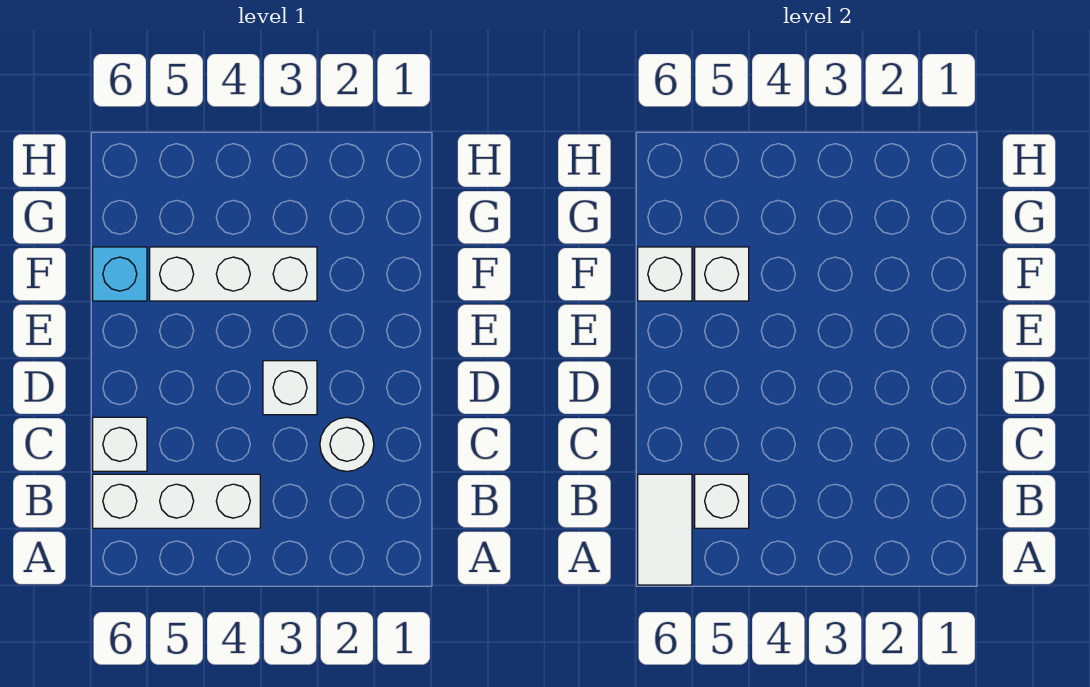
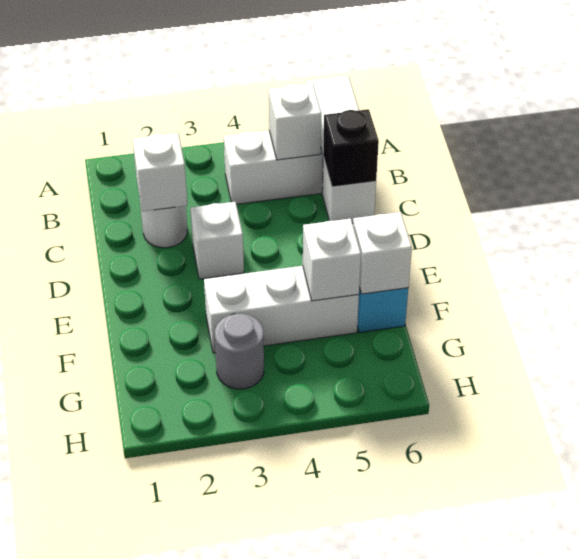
none -> white 1x1 brick [133,133,188,211]
none -> black 1x1 brick [323,109,379,187]
none -> grey 1x1 round brick [215,314,264,389]

